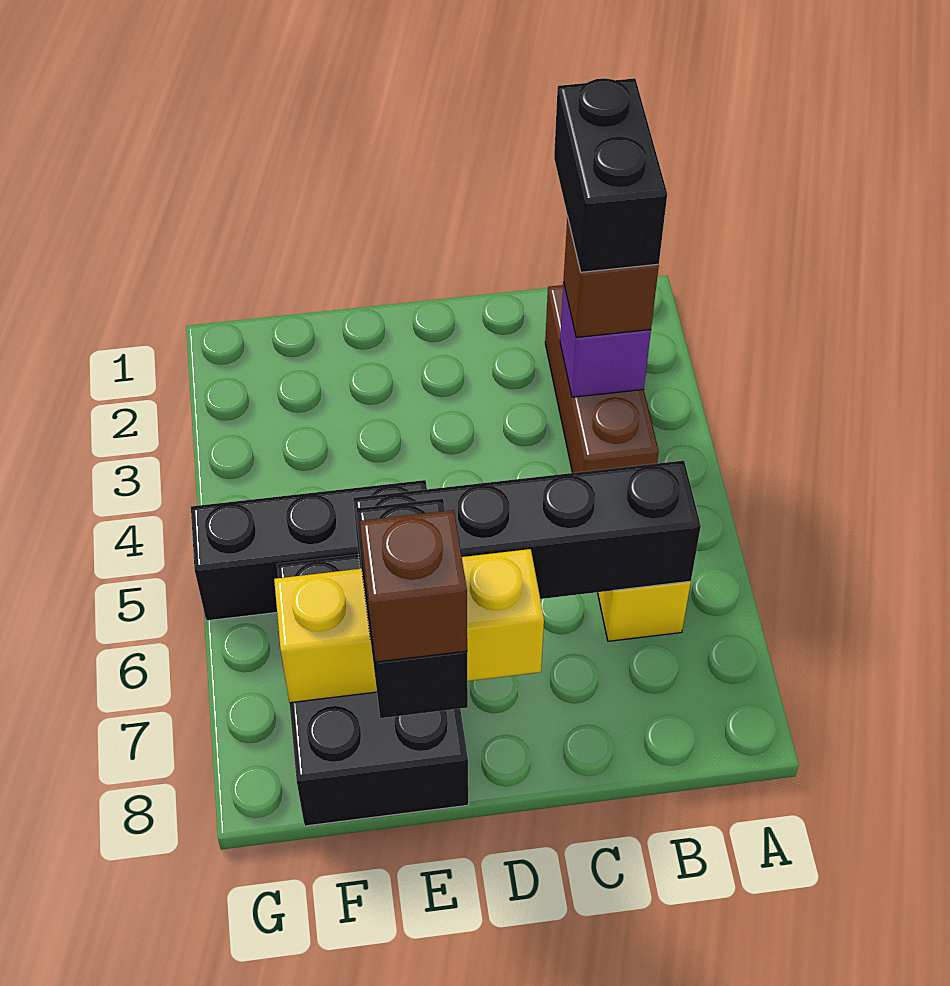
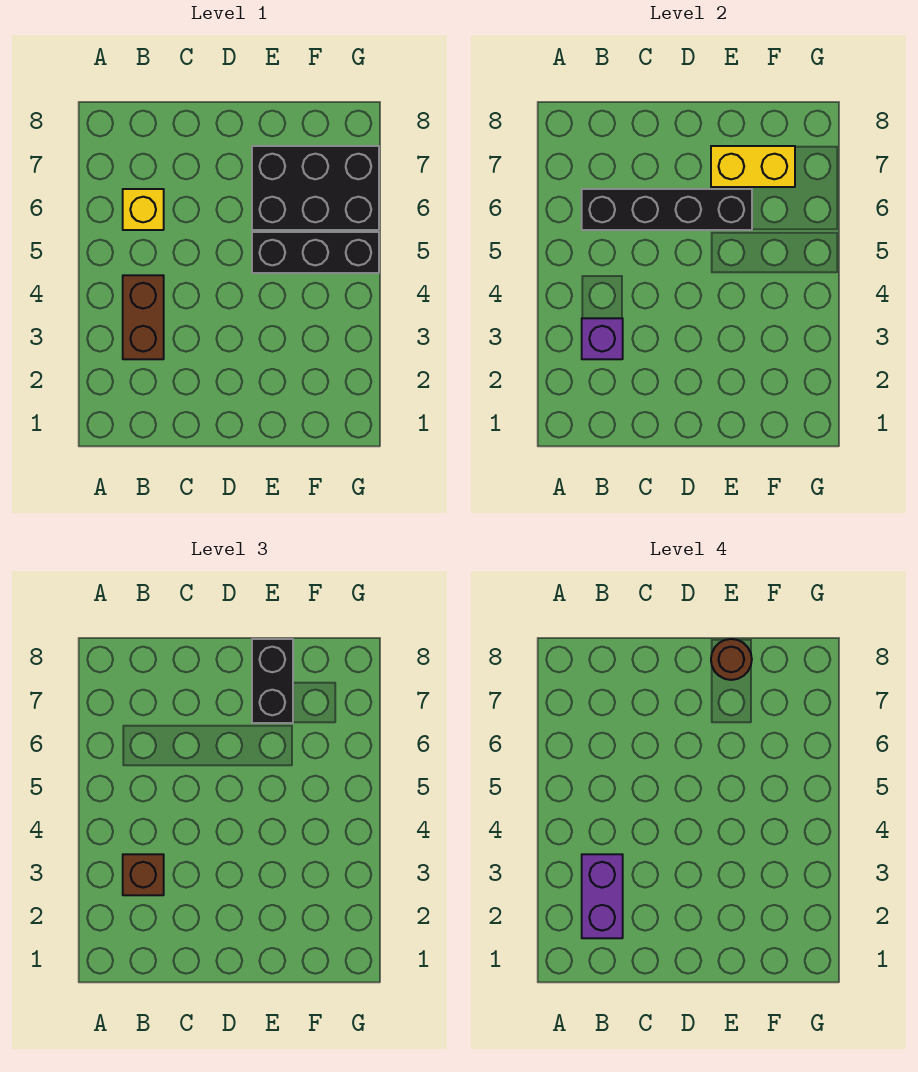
brown 1x3 brick [545,285,659,473] -> brown 1x2 brick [123,275,164,359]
black 1x2 brick [554,78,667,272] -> purple 1x2 brick [582,854,623,938]
yellow 1x3 brick [274,549,544,703] -> yellow 1x2 brick [711,146,795,187]
black 2x3 brick [277,554,468,826] -> black 2x3 brick turned to [252,146,379,230]
brown 1x1 brick [360,510,467,662] -> brown 1x1 round brick [711,639,752,680]

